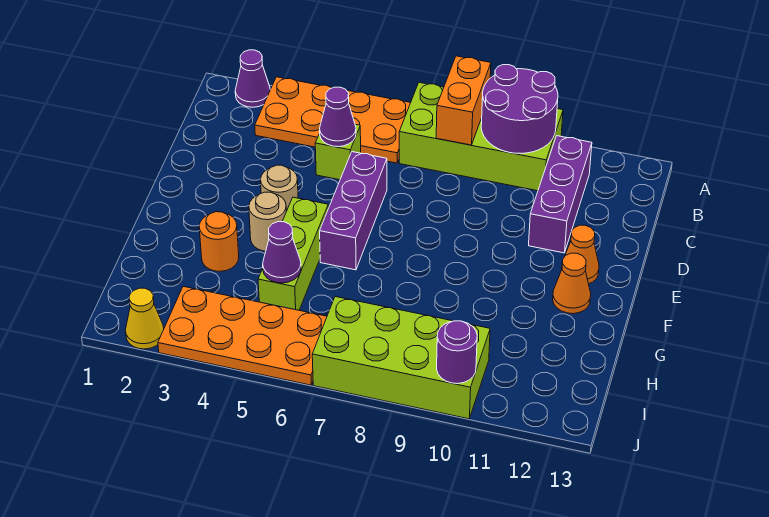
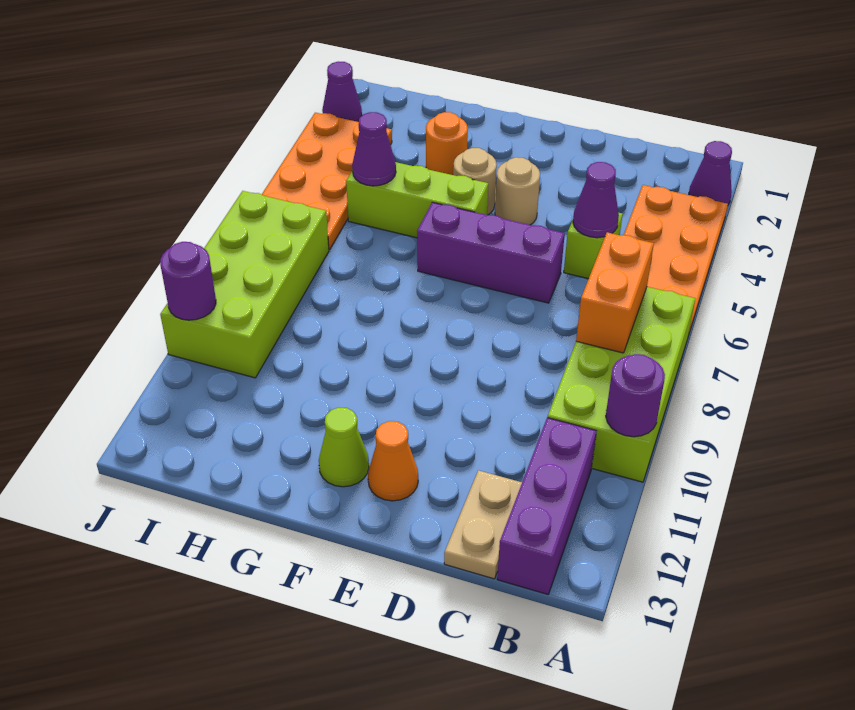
orange 1x2 brick [436,56,491,145] -> orange 1x2 brick turned to [576,232,654,353]
purple 2x2 round brick [481,65,558,154] -> purple 1x1 round brick [606,354,665,437]
purple 1x3 brick [529,136,592,253] -> purple 1x3 brick turned to [497,418,597,594]
none -> tan 1x2 plate [444,470,522,579]
orange 1x1 cone [553,253,591,314] -> lime 1x1 cone [319,408,369,487]
yellow 1x1 cone [125,288,164,349] -> purple 1x1 cone [322,62,362,122]

